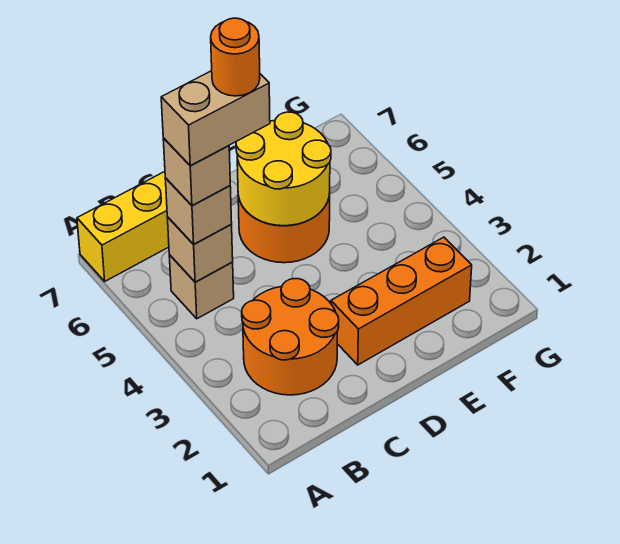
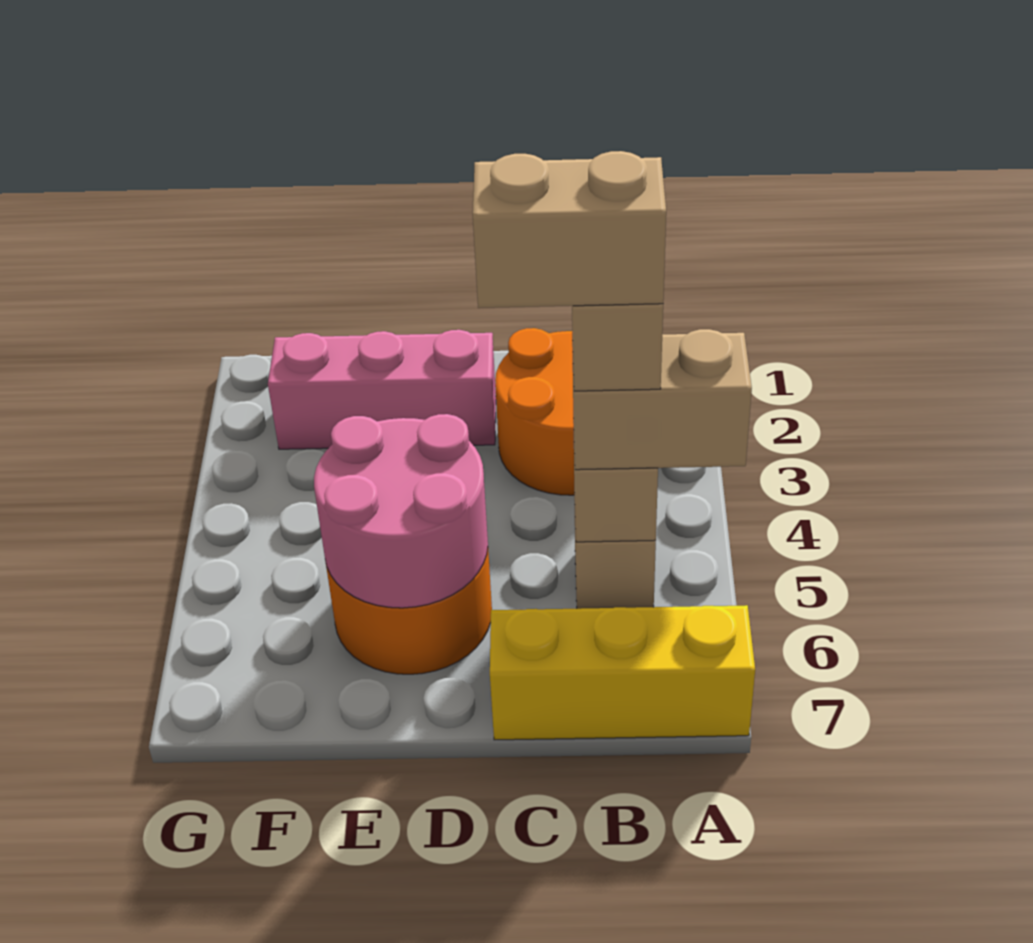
tan 1x1 brick [165,178,232,244] -> tan 1x2 brick [572,329,752,470]
orange 1x1 round brick [211,18,260,96] -> none
orange 1x3 brick [331,237,472,365] -> pink 1x3 brick [268,330,496,449]
yellow 2x2 round brick [236,112,331,226] -> pink 2x2 round brick [314,414,488,608]

